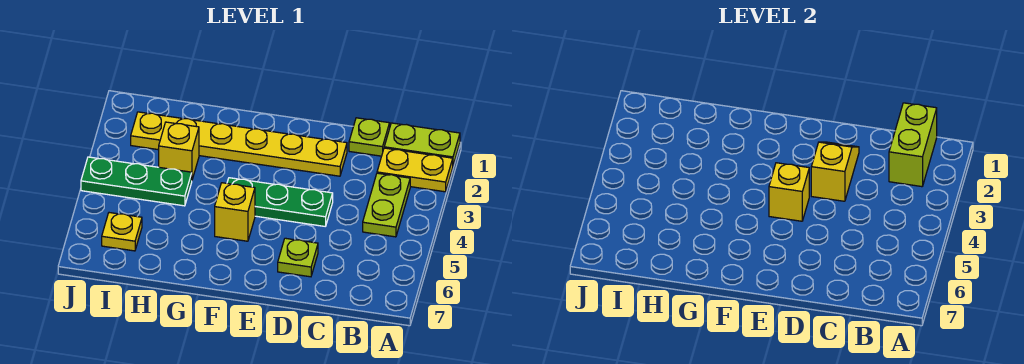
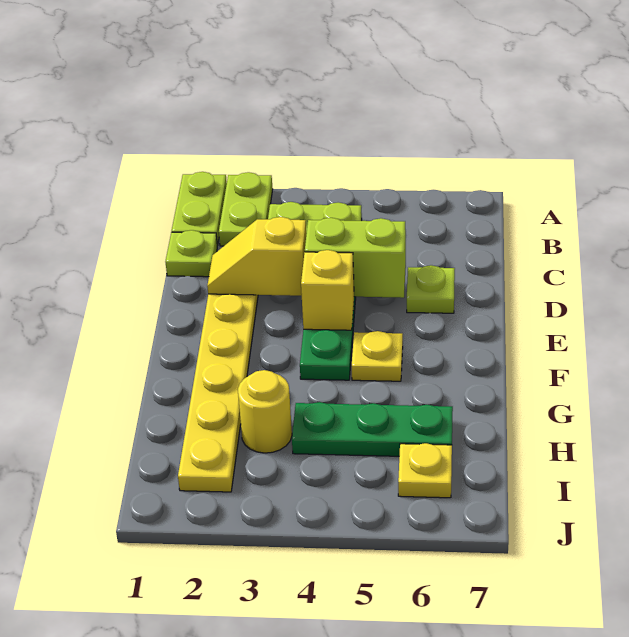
yellow 1x2 plate [377,148,453,192] -> lime 1x2 plate [219,172,273,246]
lime 1x2 brick [889,103,937,187] -> lime 1x2 brick moved to [305,218,406,298]
yellow 1x1 brick [215,183,255,241] -> yellow 1x1 plate [351,331,403,381]
yellow 1x1 brick [159,122,199,179] -> yellow 1x1 round brick [238,370,292,453]
green 1x3 plate [81,157,192,206] -> green 1x3 plate turned to [292,402,453,456]

